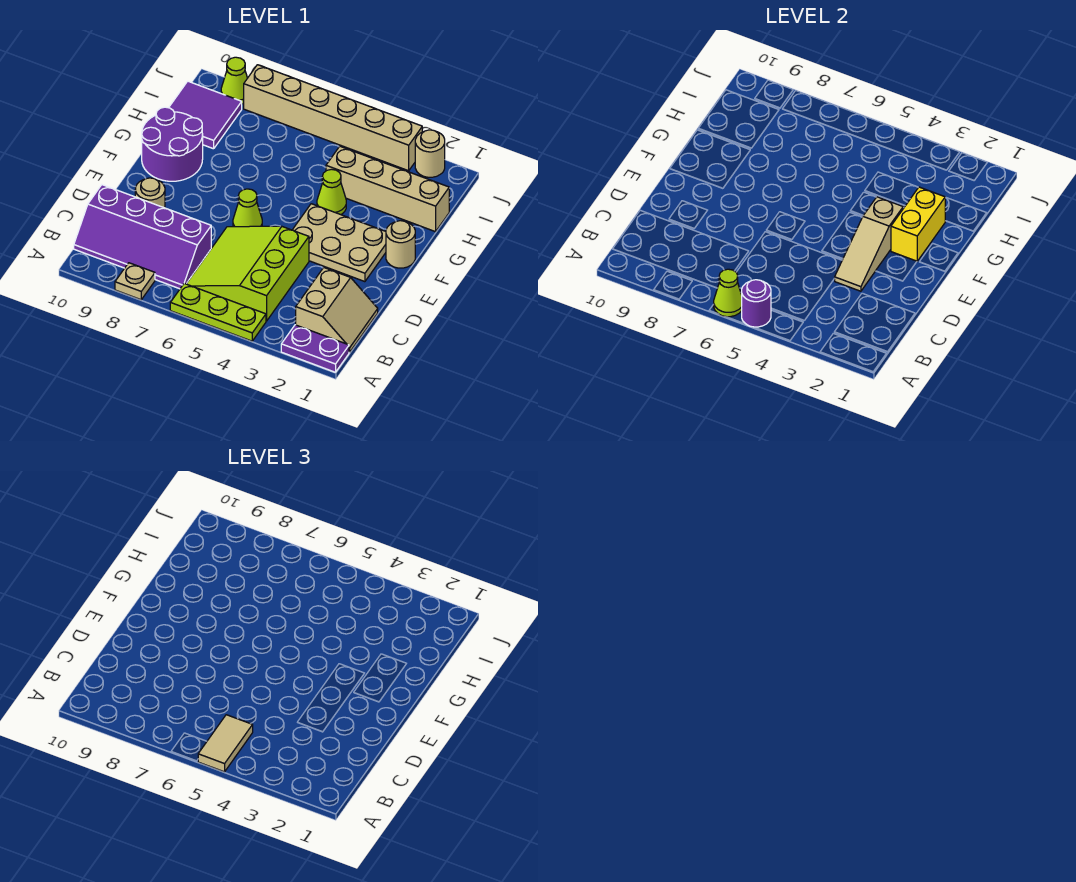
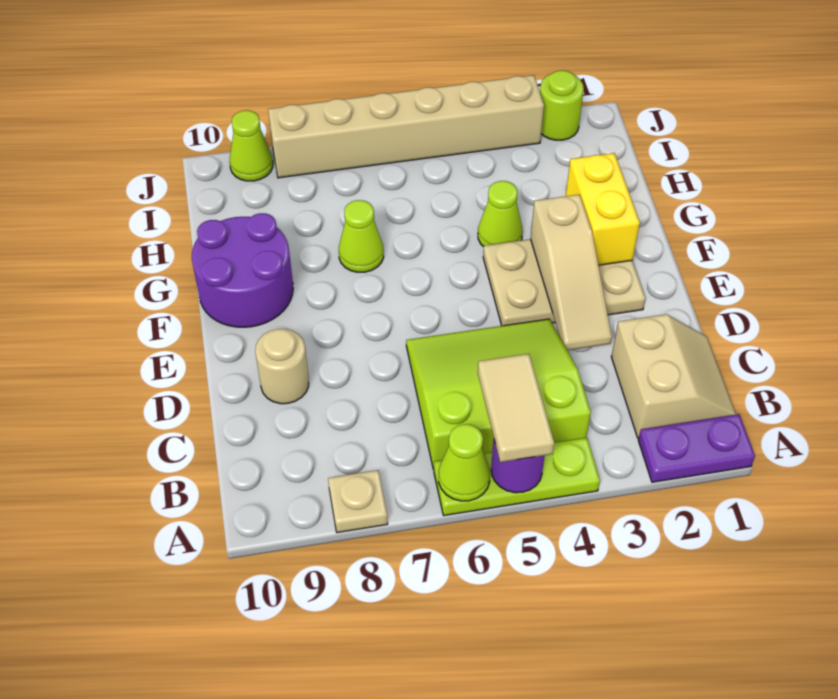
lime 3x3 slope [187,226,309,321] -> lime 3x3 slope turned to [406,319,591,470]
purple 2x4 slope [74,185,211,289] -> none
lime 1x1 cone [233,189,262,227] -> lime 1x1 cone moved to [339,200,384,272]
tan 1x1 round brick [386,221,415,268] -> none
tan 1x4 brick [326,146,449,232] -> none
purple 2x2 tile [169,81,242,149] -> none
tan 1x1 round brick [415,130,445,177] -> lime 1x1 round brick [540,70,584,140]

